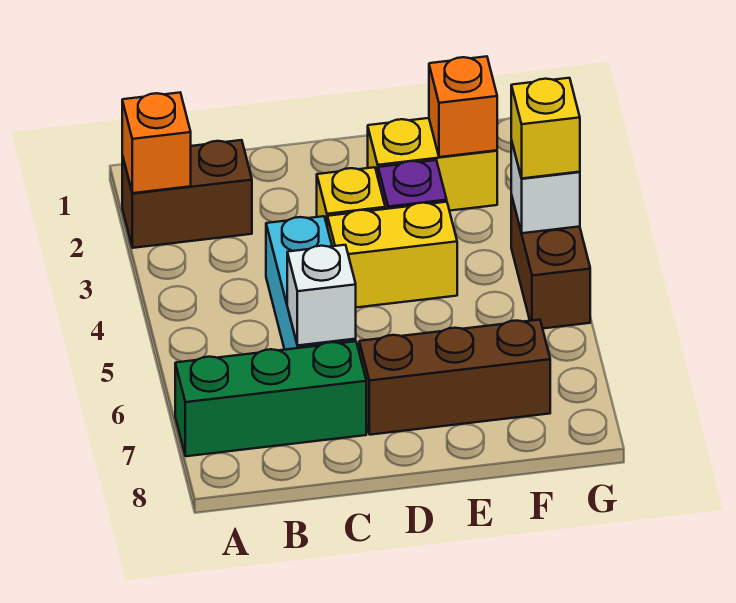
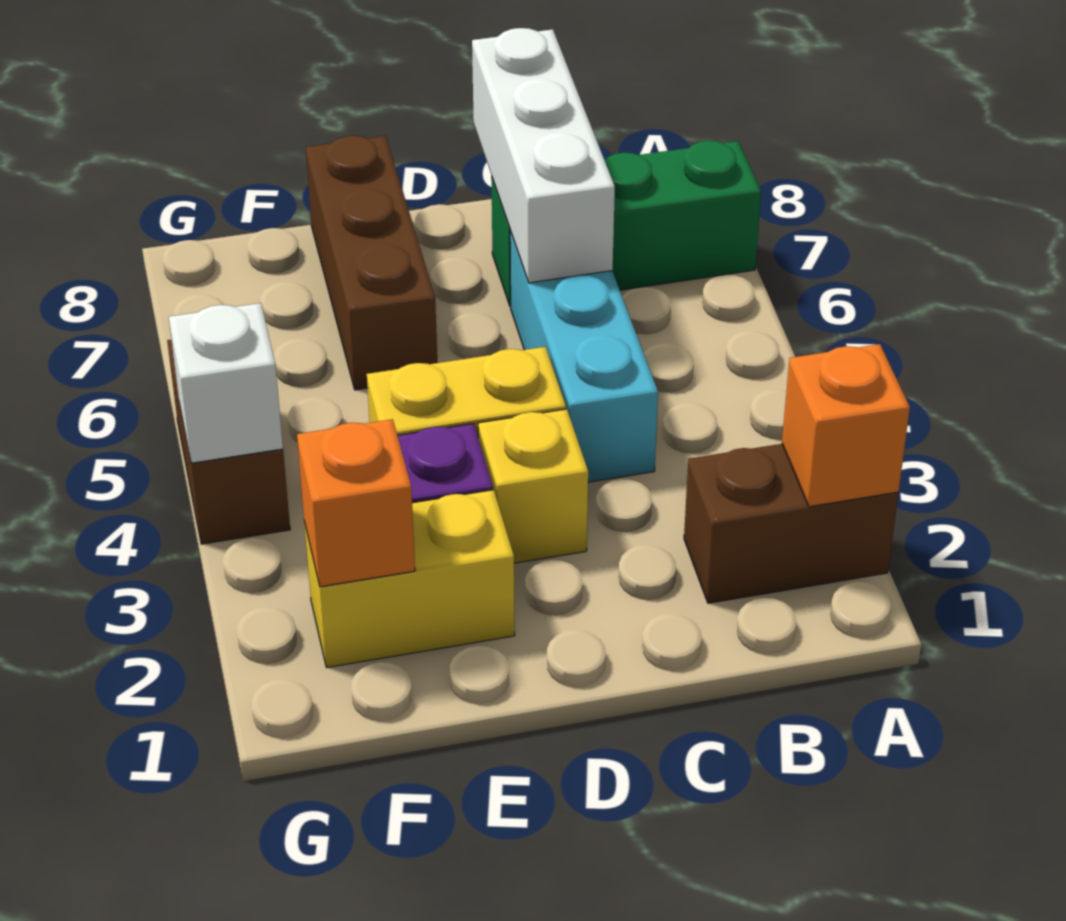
white 1x1 brick [287,245,356,346] -> white 1x3 brick [472,28,615,283]
brown 1x3 brick [359,320,550,435] -> brown 1x3 brick turned to [306,136,437,390]
yellow 1x1 brick [511,78,580,178] -> none

